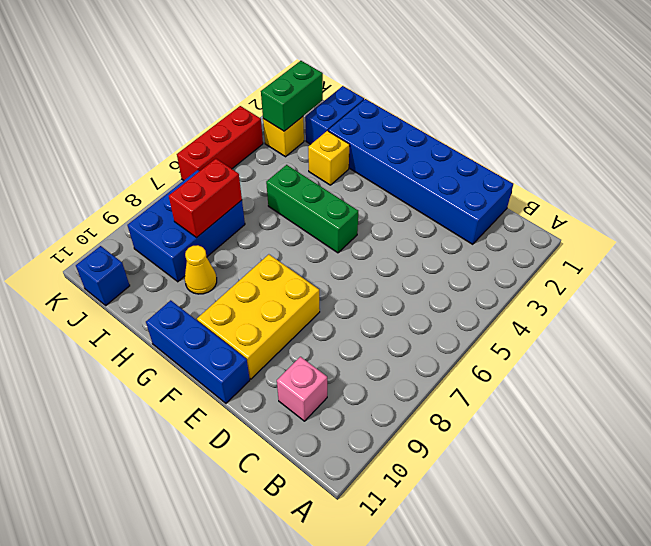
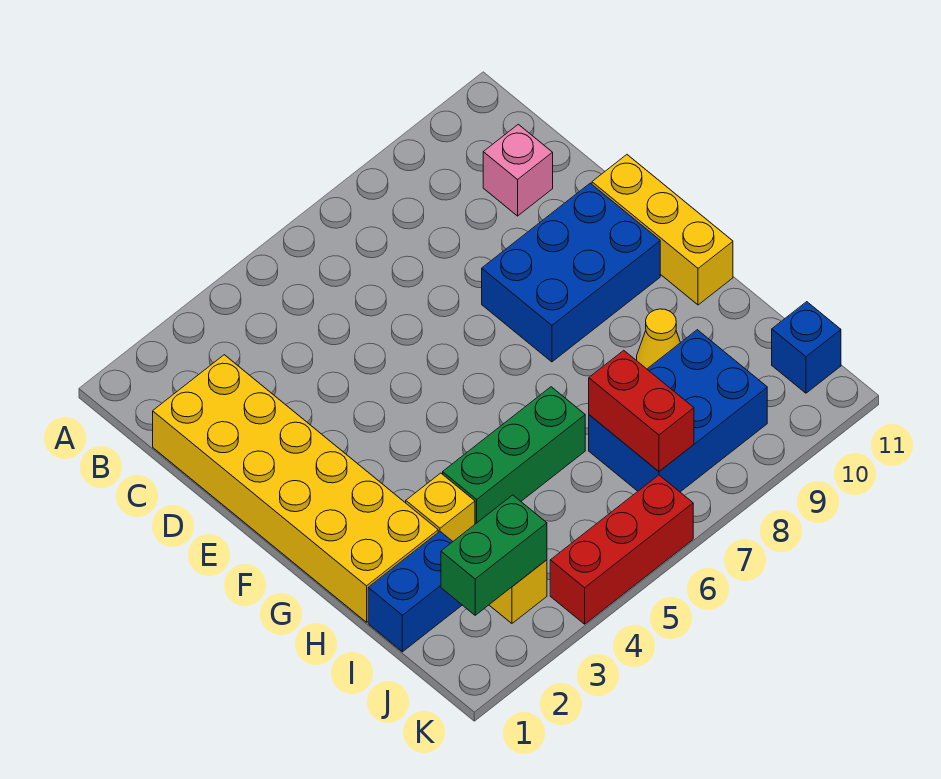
blue 2x6 brick [328,99,513,244] -> yellow 2x6 brick [153,355,438,622]
yellow 2x3 brick [197,254,320,379] -> blue 2x3 brick [482,183,660,362]
blue 1x3 brick [146,300,250,403] -> yellow 1x3 brick [592,155,733,305]
green 1x3 brick [266,165,358,253] -> green 1x3 brick turned to [443,387,585,524]
red 1x2 brick [169,159,242,238] -> red 1x2 brick turned to [589,350,694,471]

